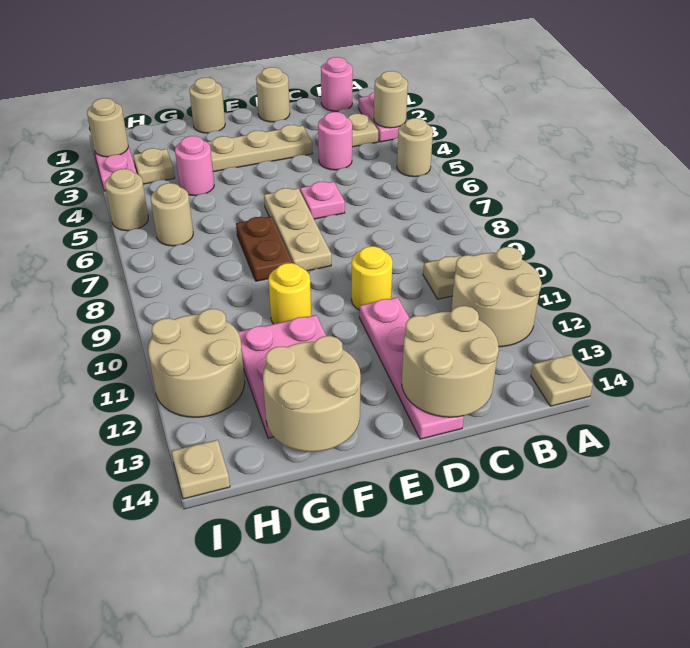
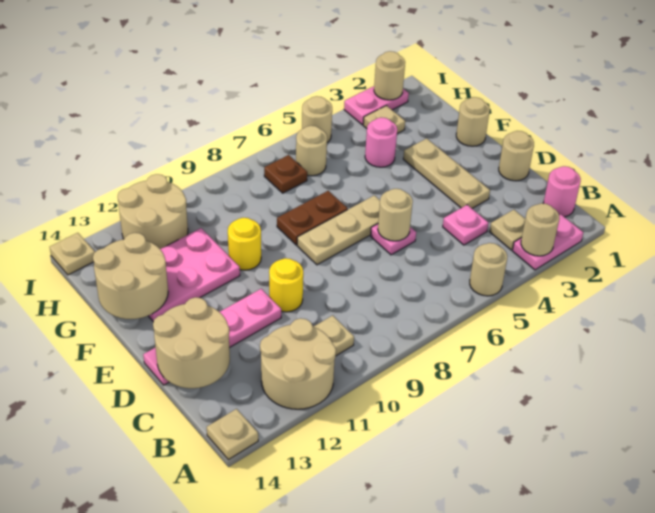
pink 1x1 round brick [318,112,352,170] -> pink 1x1 plate [443,205,489,245]
none -> tan 1x1 round brick [378,189,413,241]
none -> brown 1x1 plate [264,155,307,193]

